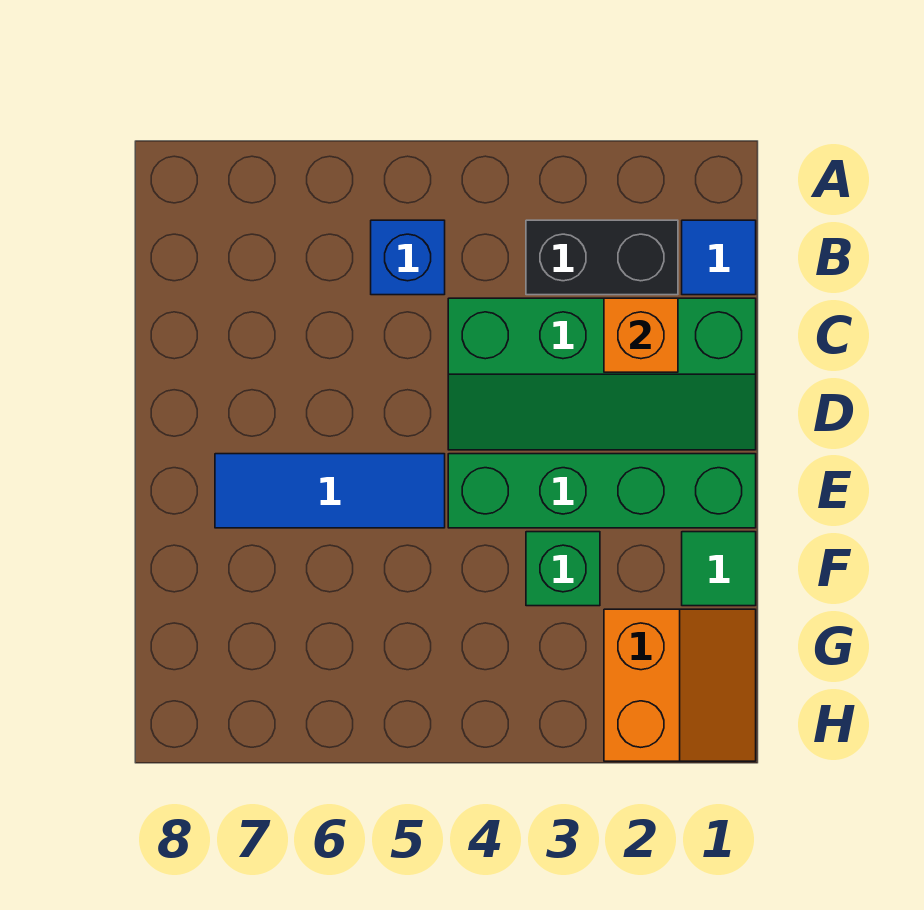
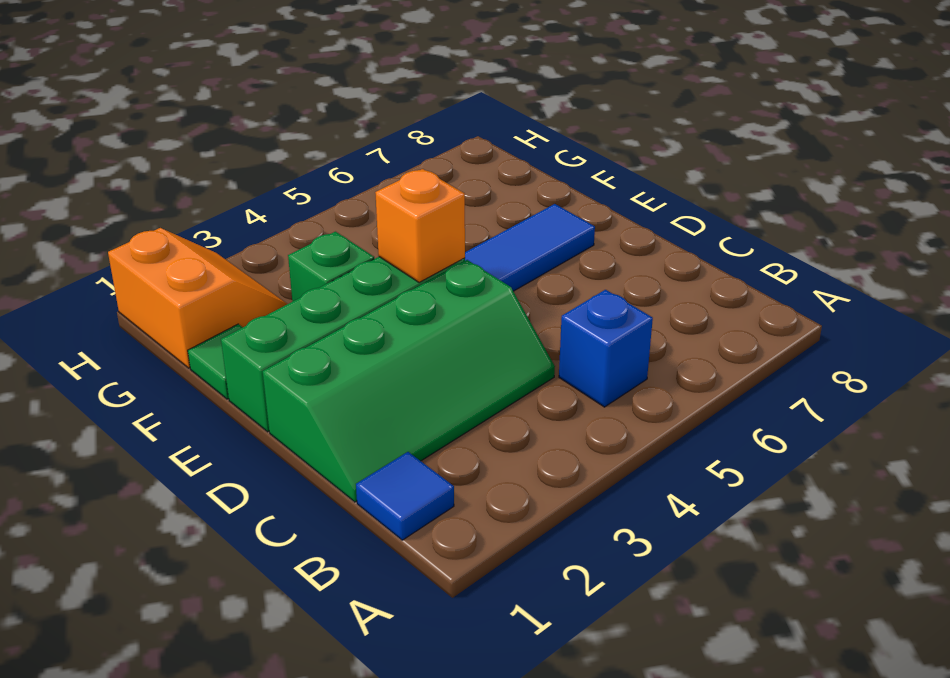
black 1x2 brick [526,220,678,295] -> none
green 2x4 slope [448,298,756,450] -> green 2x4 slope turned to [263,260,555,502]
orange 1x1 brick [604,298,678,372] -> orange 1x1 brick moved to [375,169,465,282]
orange 2x2 slope [604,609,756,761] -> orange 2x2 slope turned to [108,228,287,368]

